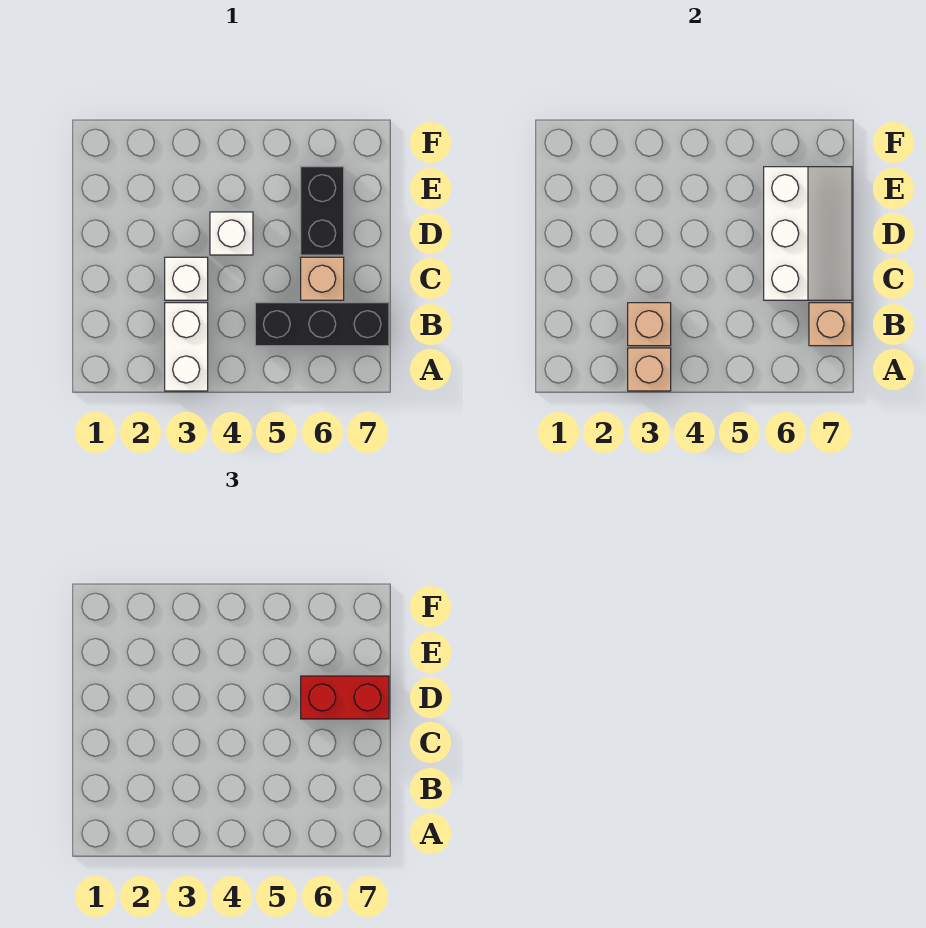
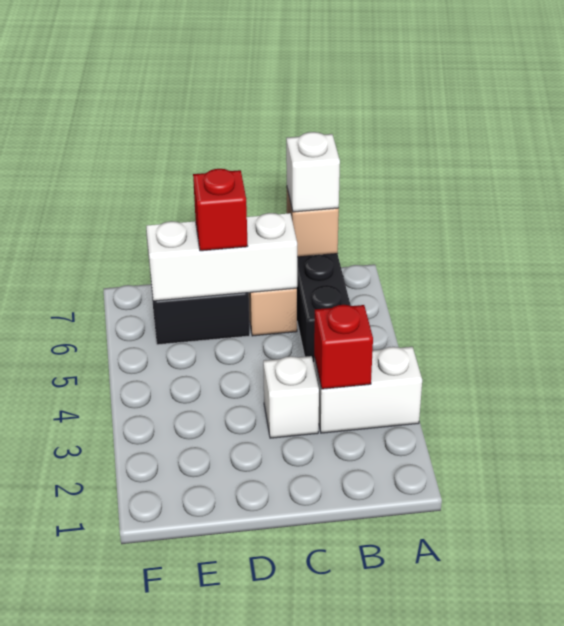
tan 1x1 brick [628,348,671,391] -> none
tan 1x1 brick [628,303,671,346] -> red 1x1 brick [314,305,373,389]
white 1x1 brick [210,212,253,255] -> white 1x1 brick moved to [286,132,340,212]
red 1x2 brick [301,676,389,719] -> red 1x1 brick [193,169,247,251]

